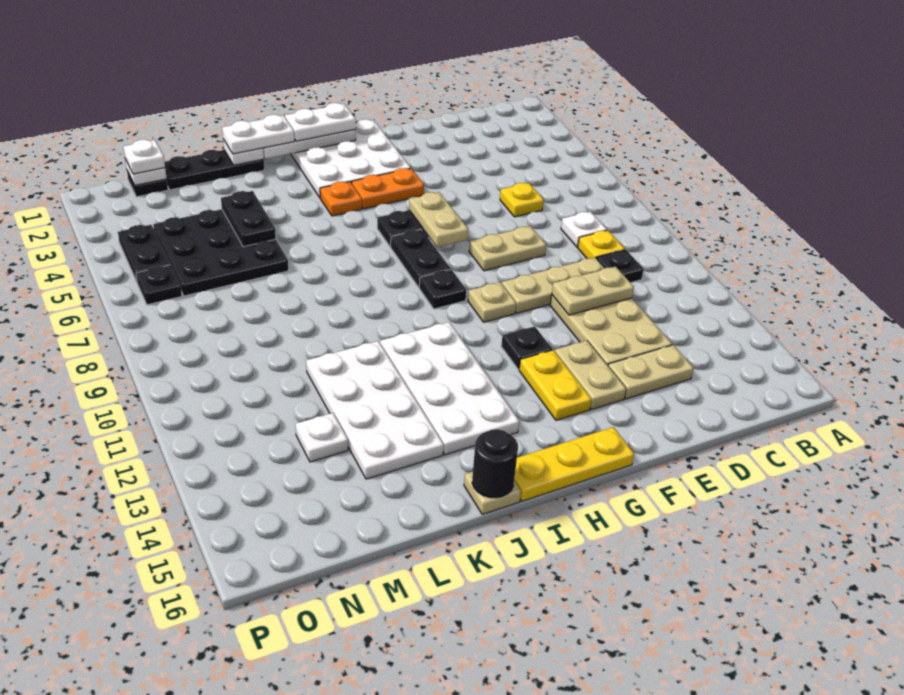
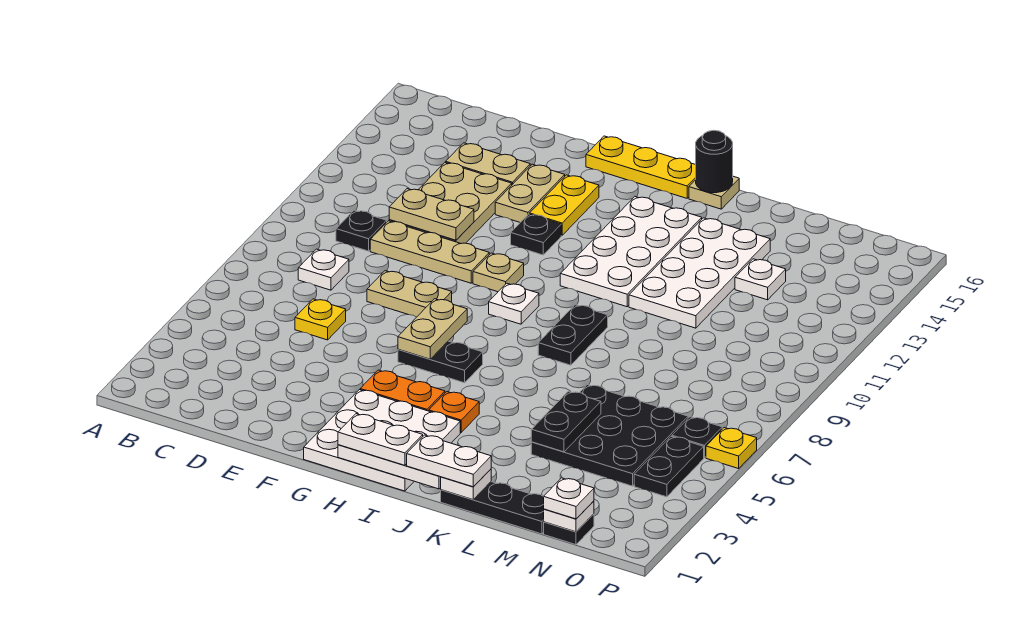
yellow 1x1 plate [578,230,625,259] -> yellow 1x1 plate moved to [706,428,757,469]
black 1x2 plate [391,230,451,287] -> black 1x2 plate moved to [538,305,608,365]
black 1x1 plate [419,270,466,309] -> white 1x1 plate [489,283,539,324]

